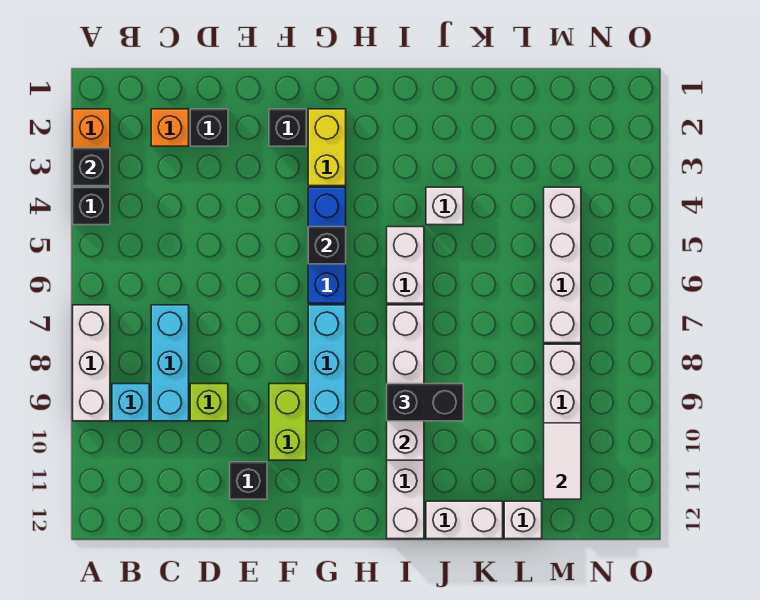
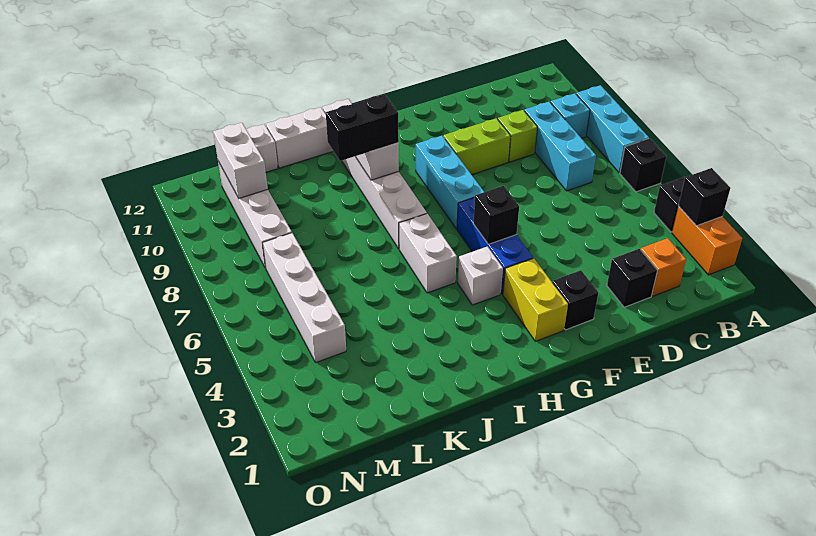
white 1x3 brick [73,305,110,421] -> cyan 1x3 brick [576,85,649,173]
black 1x1 brick [230,462,267,499] -> black 1x1 brick moved to [620,138,666,192]
lime 1x2 brick [269,384,306,460] -> lime 1x2 brick turned to [443,118,511,175]
white 1x1 brick [426,187,463,225] -> white 1x1 brick moved to [458,247,503,305]
white 1x2 tile [544,423,581,499] -> white 1x2 brick [213,123,268,198]

